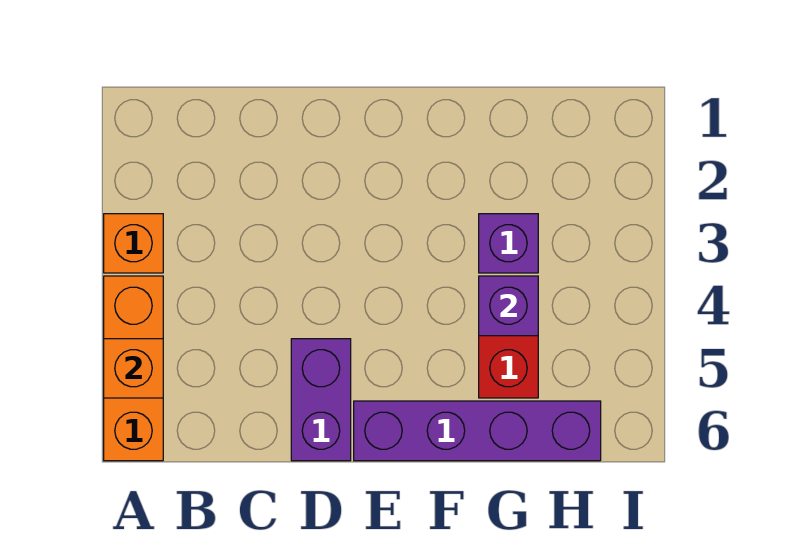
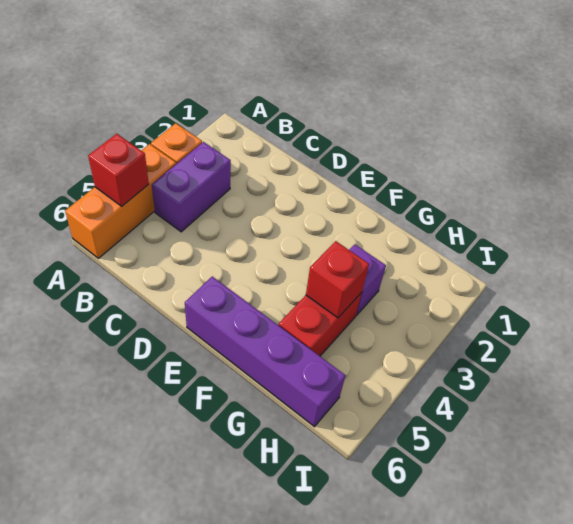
orange 1x1 brick [104,339,163,398] -> red 1x1 brick [88,134,149,206]
purple 1x2 brick [291,339,351,461] -> purple 1x2 brick moved to [152,142,231,232]
purple 1x1 brick [479,276,538,336] -> red 1x1 brick [306,241,369,318]

